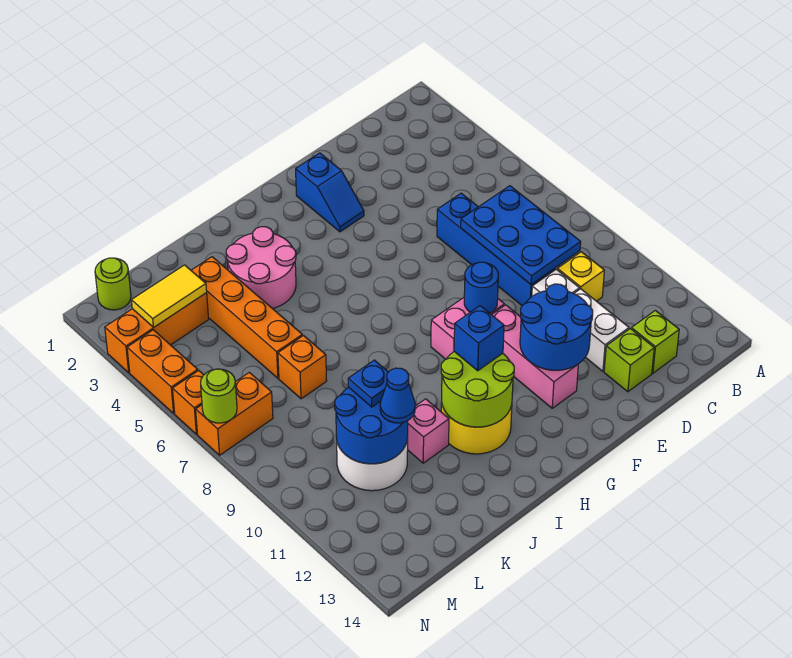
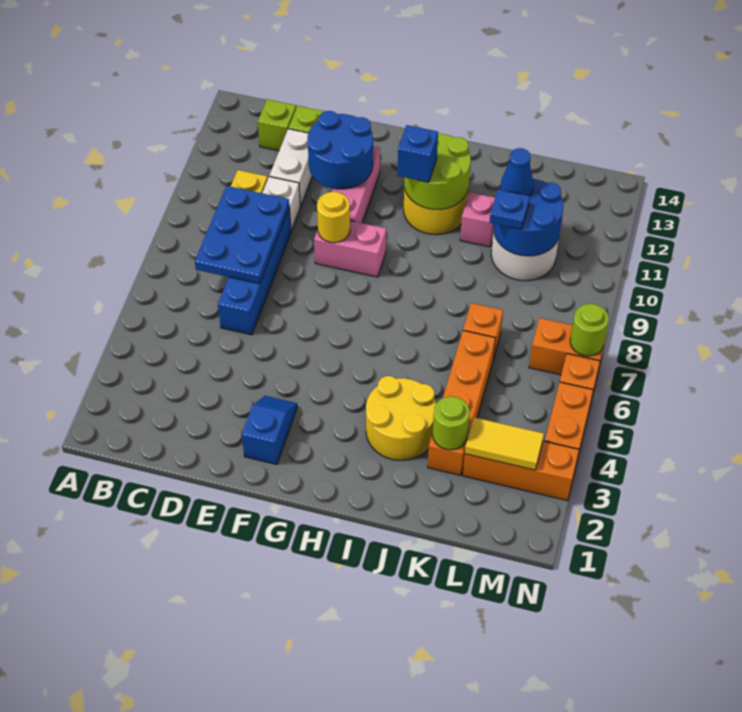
blue 1x1 round brick [464,262,498,313] -> yellow 1x1 round brick [317,192,350,243]
pink 2x2 round brick [226,227,296,309] -> yellow 2x2 round brick [366,376,436,460]
lime 1x1 round brick [95,258,131,310] -> lime 1x1 round brick moved to [433,396,470,450]

